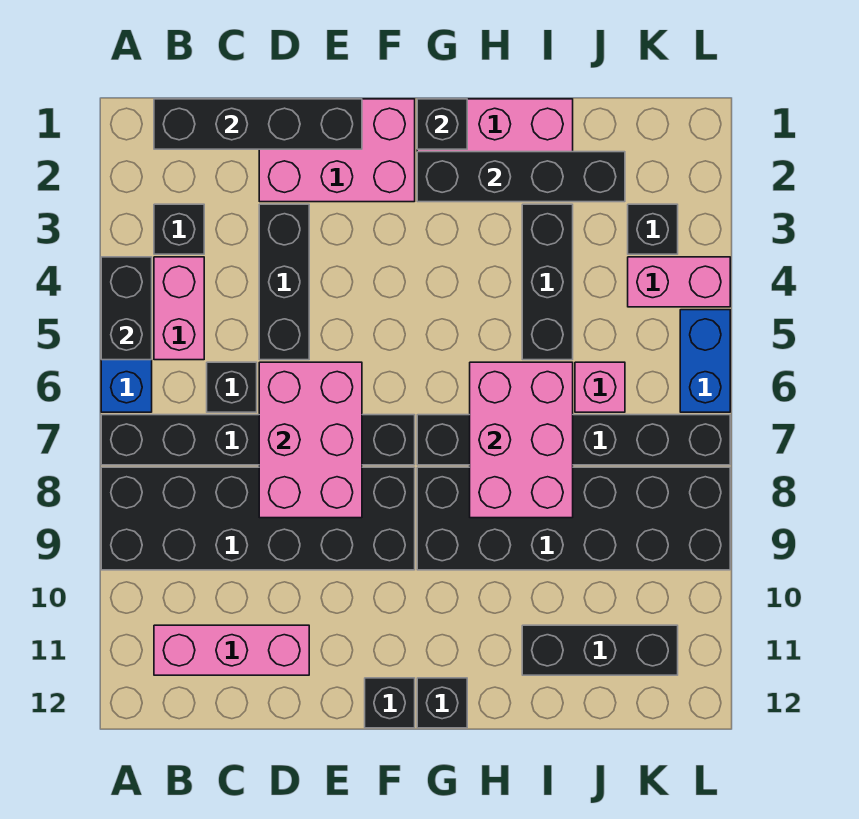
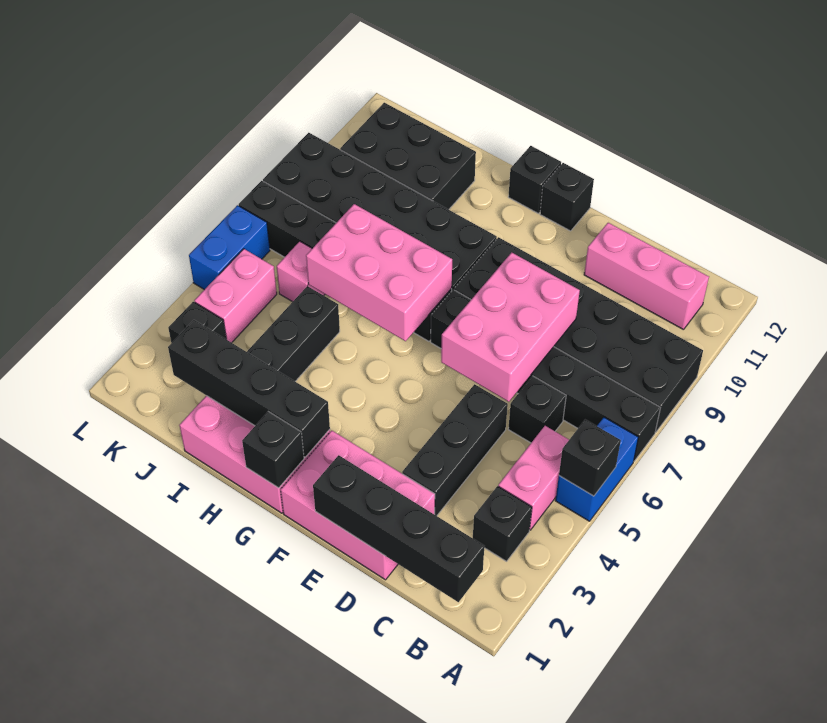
black 1x2 brick [101,257,152,360] -> black 1x1 brick [559,420,621,496]
pink 2x3 brick [470,362,573,518] -> pink 2x3 brick turned to [306,204,452,341]
black 1x3 brick [522,625,678,675] -> black 2x3 brick [340,103,476,210]
pink 1x2 brick [628,257,730,307] -> pink 1x2 brick turned to [194,249,277,343]

